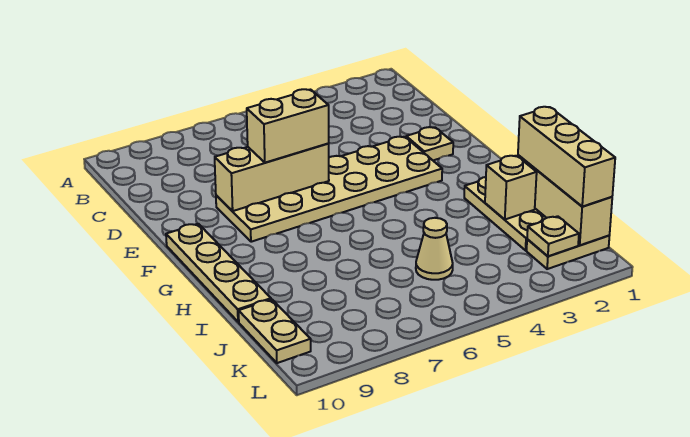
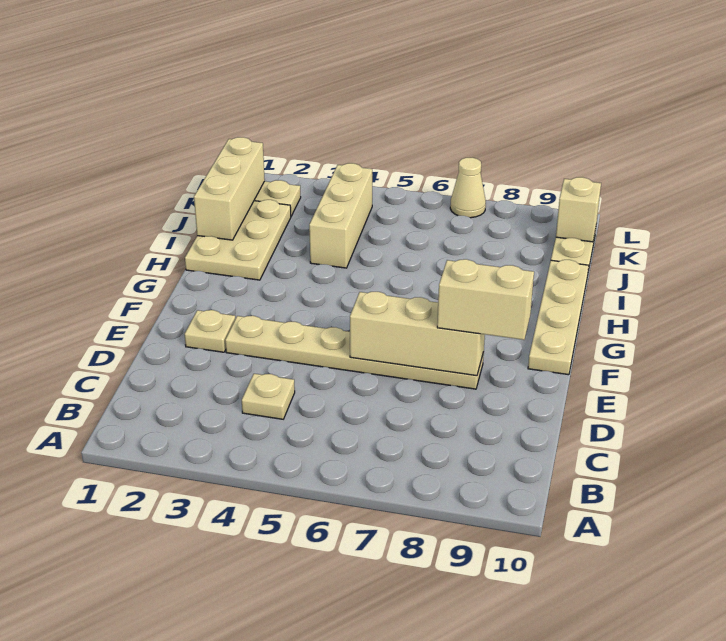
tan 2x6 plate [216,137,442,242] -> tan 1x6 plate [225,316,484,389]
tan 1x2 brick [247,89,329,163] -> tan 1x2 brick moved to [437,259,534,340]
tan 1x3 brick [518,107,615,207] -> tan 1x3 brick moved to [309,163,372,268]
tan 1x1 brick [485,156,537,219] -> tan 1x1 brick moved to [556,177,601,242]
tan 1x1 cone [416,218,453,280] -> tan 1x1 cone moved to [450,158,486,218]
tan 1x1 plate [527,216,579,256] -> tan 1x1 plate moved to [242,374,295,419]

